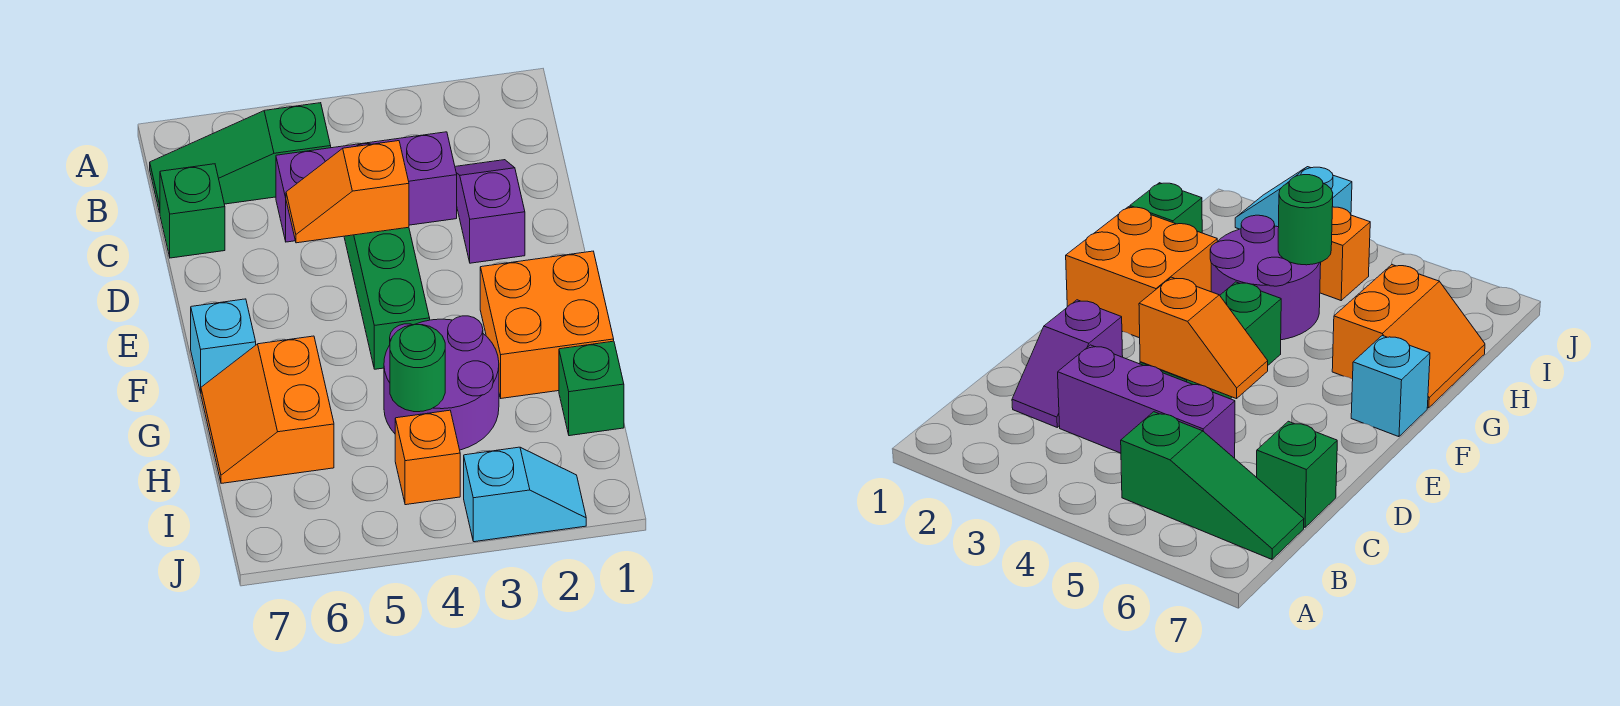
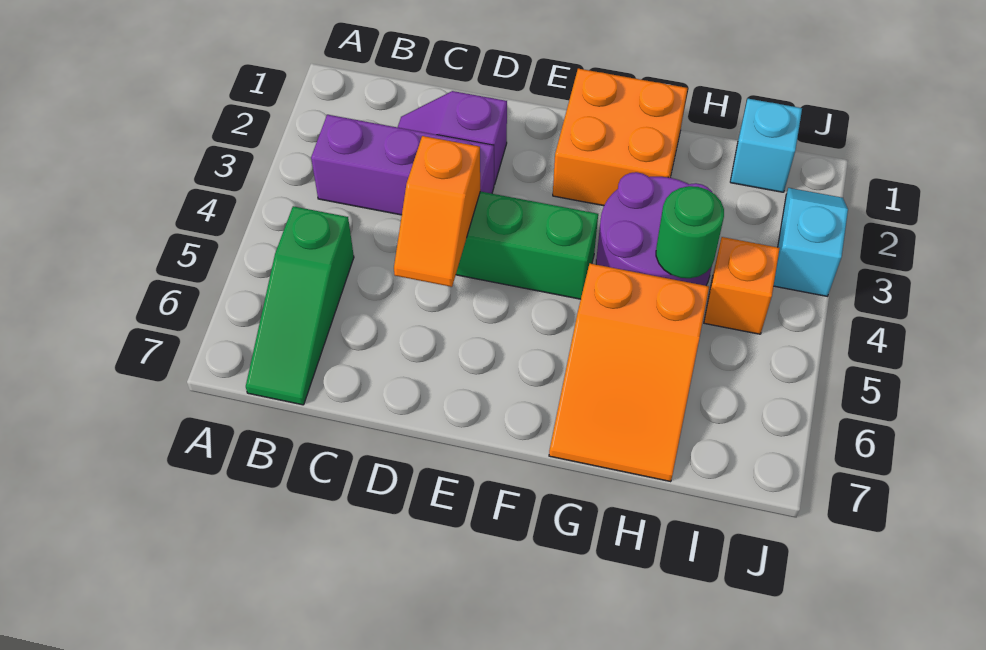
purple 1x3 brick [276,132,457,242] -> purple 1x3 brick turned to [311,115,494,215]
green 1x1 brick [160,164,225,258] -> none
cyan 1x1 brick [191,299,256,393] -> cyan 1x1 brick moved to [730,99,802,192]
orange 2x2 slope [201,336,334,483] -> orange 2x3 slope [549,264,709,482]
green 1x1 brick [559,341,624,436] -> none

